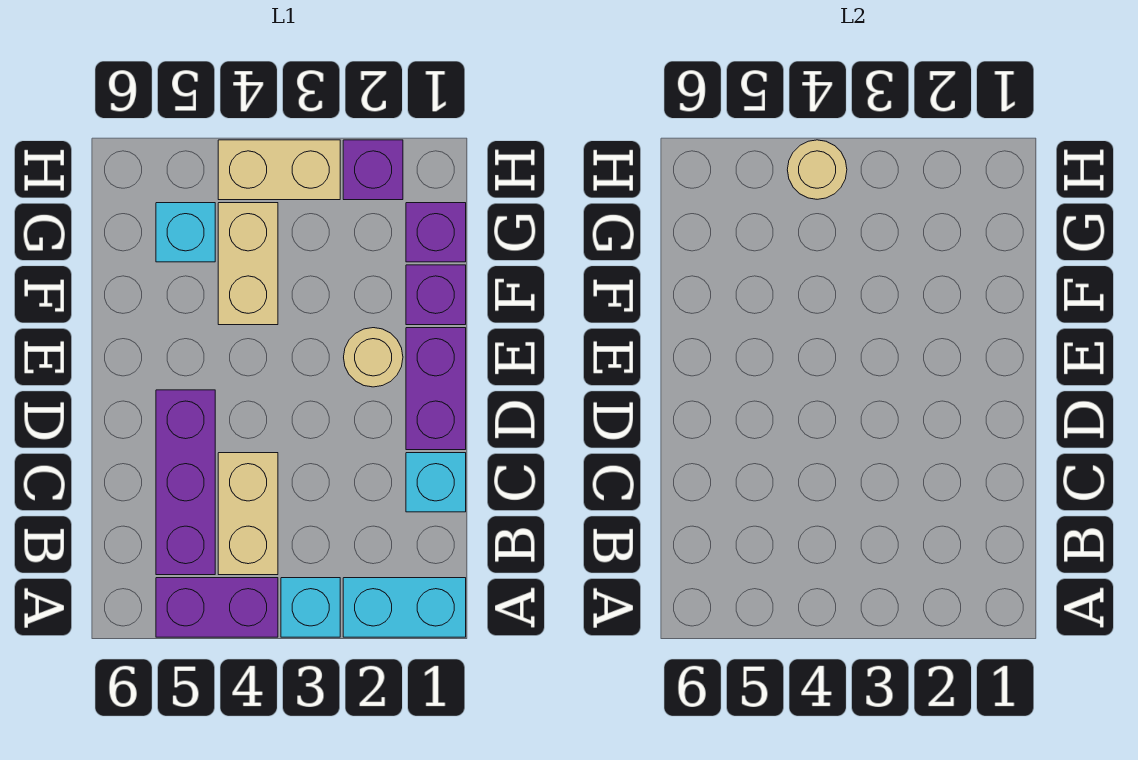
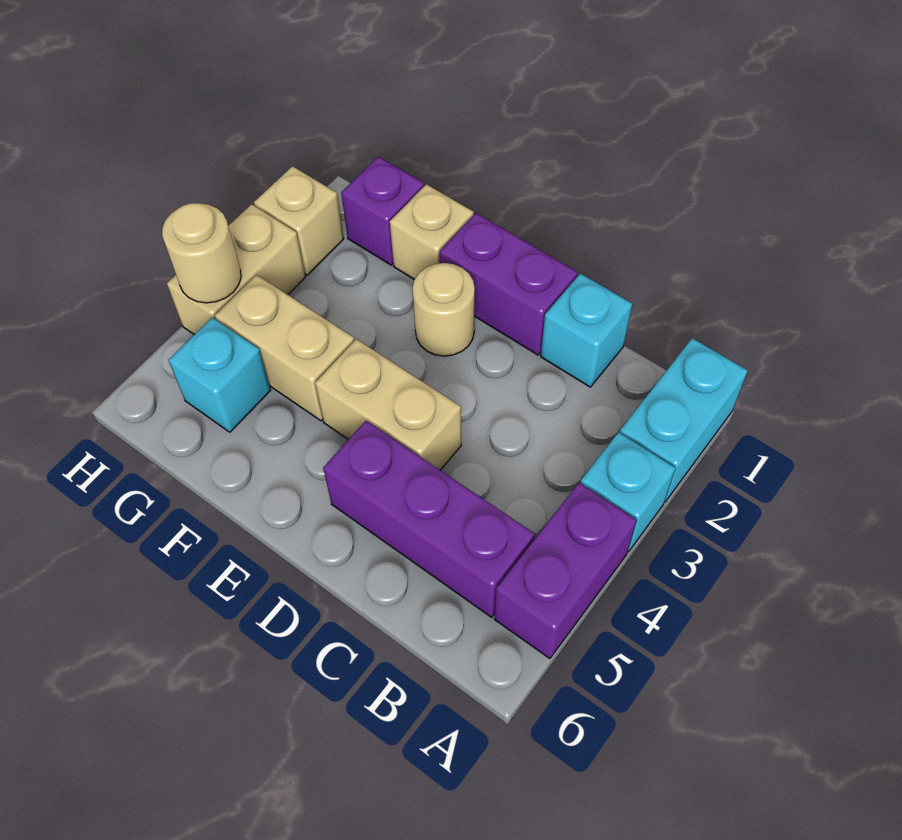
tan 1x2 brick [218,453,278,575] -> tan 1x2 brick moved to [315,339,461,470]
purple 1x1 brick [406,265,466,325] -> tan 1x1 brick [390,184,474,279]
purple 1x1 brick [343,140,403,200] -> tan 1x1 brick [254,166,344,275]

